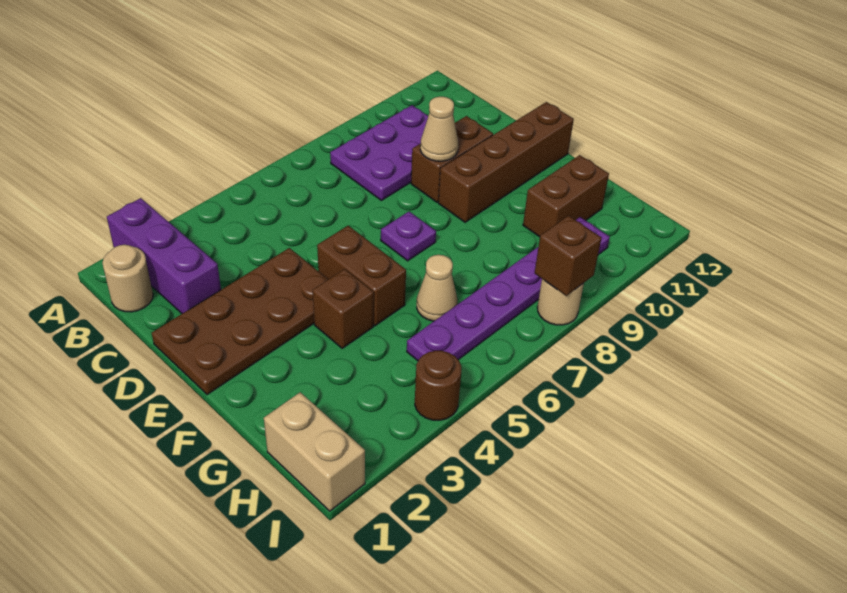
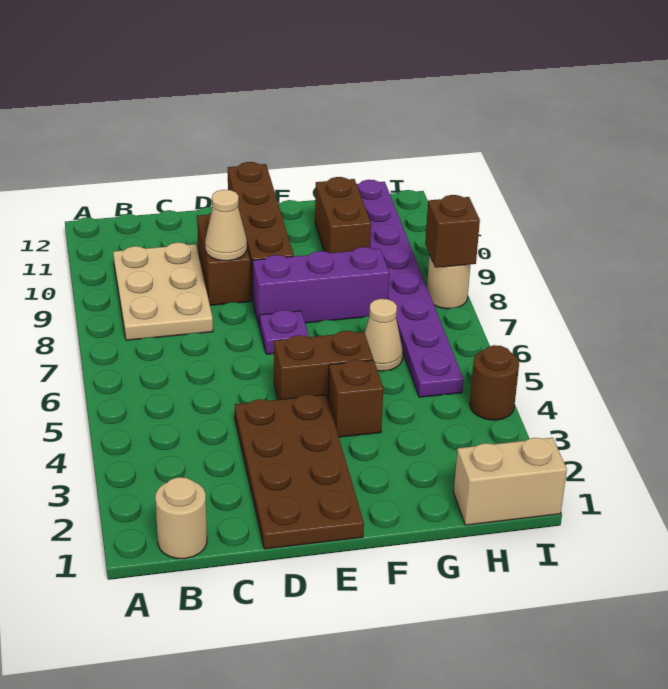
purple 1x3 brick [107,198,221,314] -> purple 1x3 brick moved to [253,247,389,327]
purple 2x3 plate [330,105,428,200] -> tan 2x3 plate [113,243,213,340]
purple 1x6 plate [407,217,610,361] -> purple 1x8 plate [357,180,463,397]

